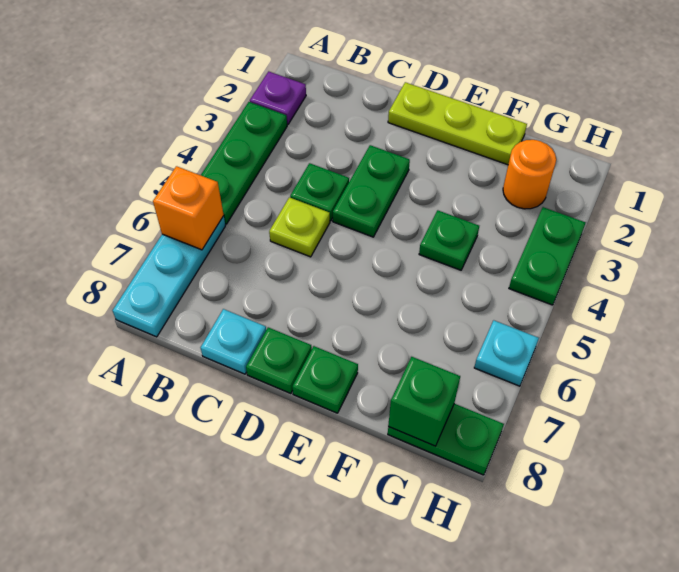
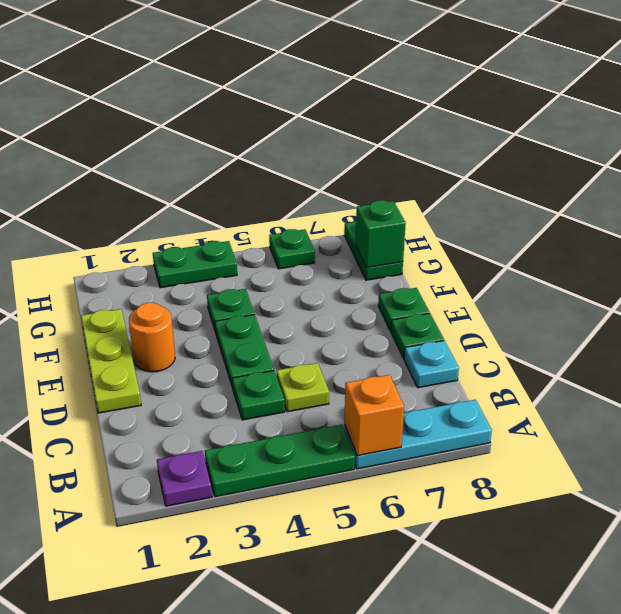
green 1x2 plate [333,145,410,237] -> green 1x2 plate turned to [215,315,274,388]
orange 1x1 round brick [503,140,556,209] -> orange 1x1 round brick moved to [129,303,175,372]
cyan 1x1 plate [474,320,539,386] -> green 1x1 plate [269,229,315,269]

